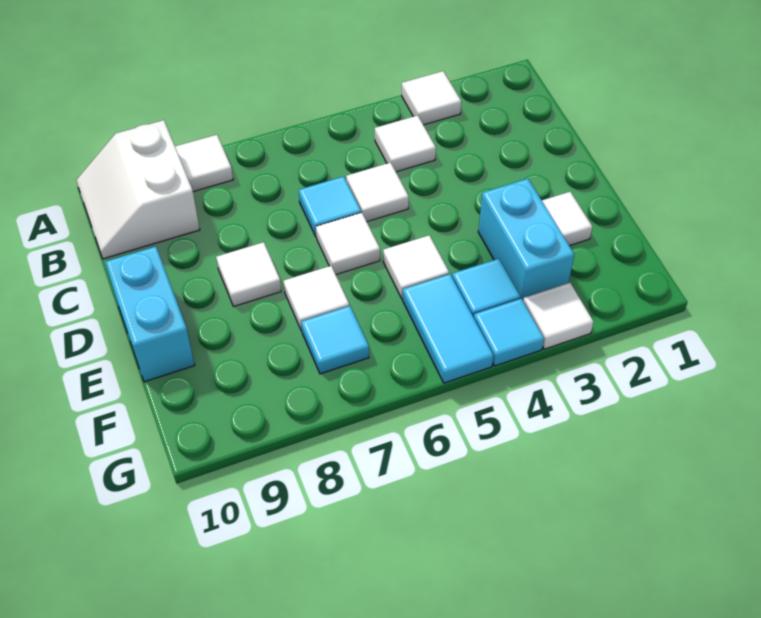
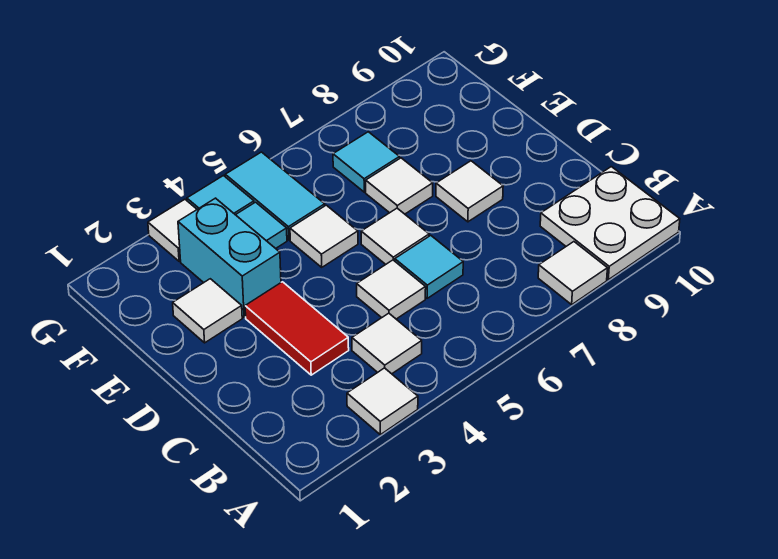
white 2x2 slope [76,120,200,259] -> white 2x2 plate [540,167,680,280]
none -> red 1x2 tile [245,282,349,375]
cyan 1x2 brick [105,246,195,382] -> none

